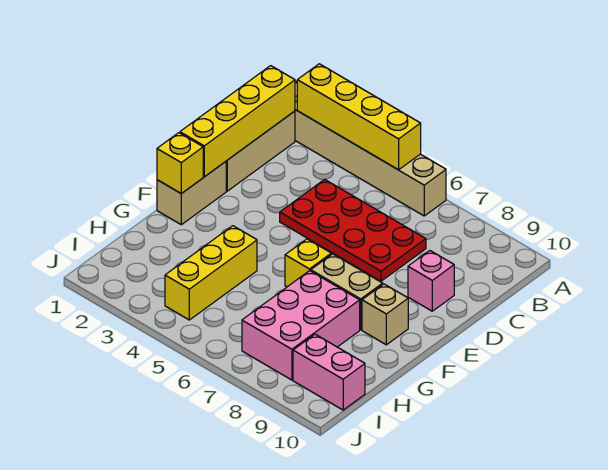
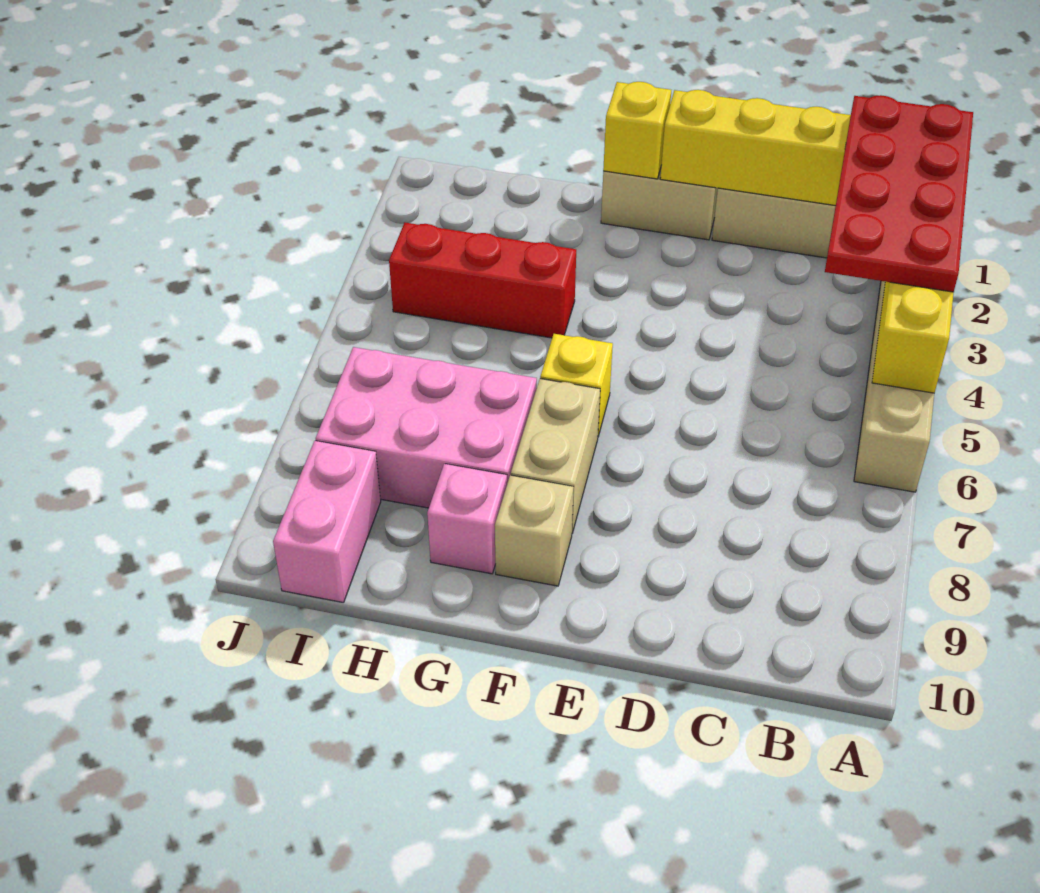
red 2x4 plate [280,179,426,281] -> red 2x4 plate moved to [825,95,973,292]
pink 1x1 brick [408,251,454,311] -> pink 1x1 brick moved to [427,464,507,574]
yellow 1x3 brick [165,226,257,320] -> red 1x3 brick [389,223,576,338]

